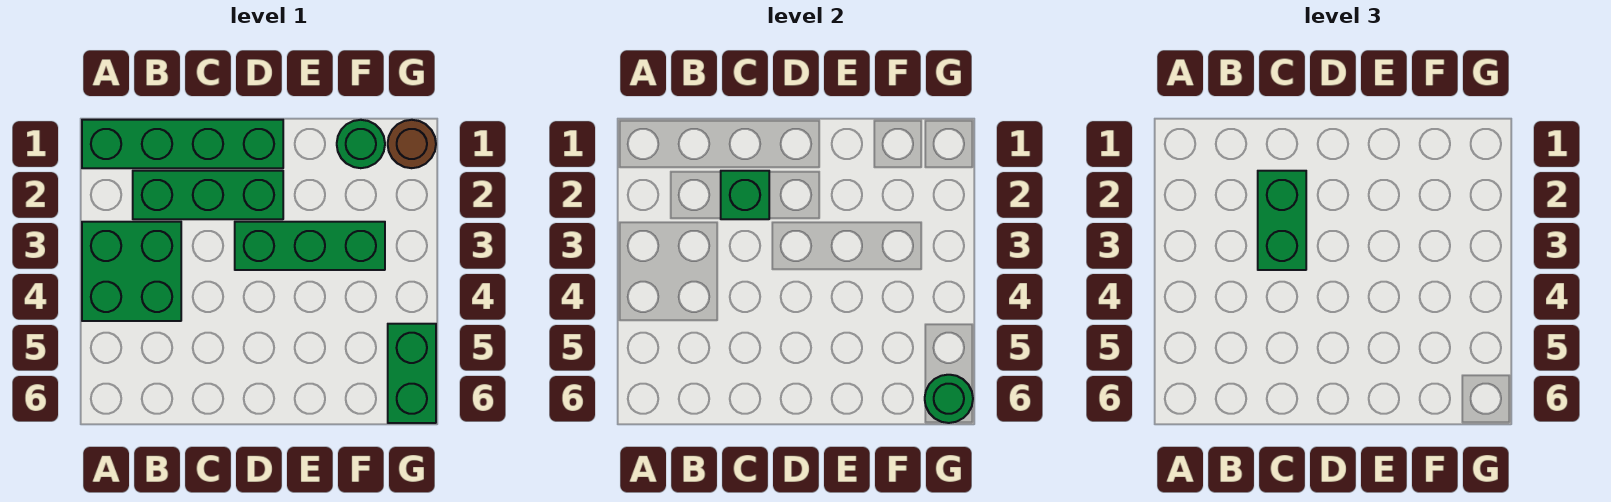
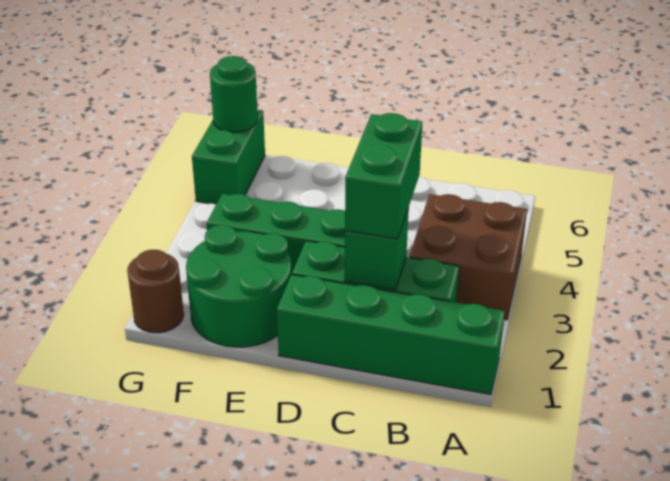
green 2x2 brick [82,222,181,321] -> brown 2x2 brick [409,194,527,320]
green 1x1 round brick [337,120,385,168] -> green 2x2 round brick [186,225,292,347]

